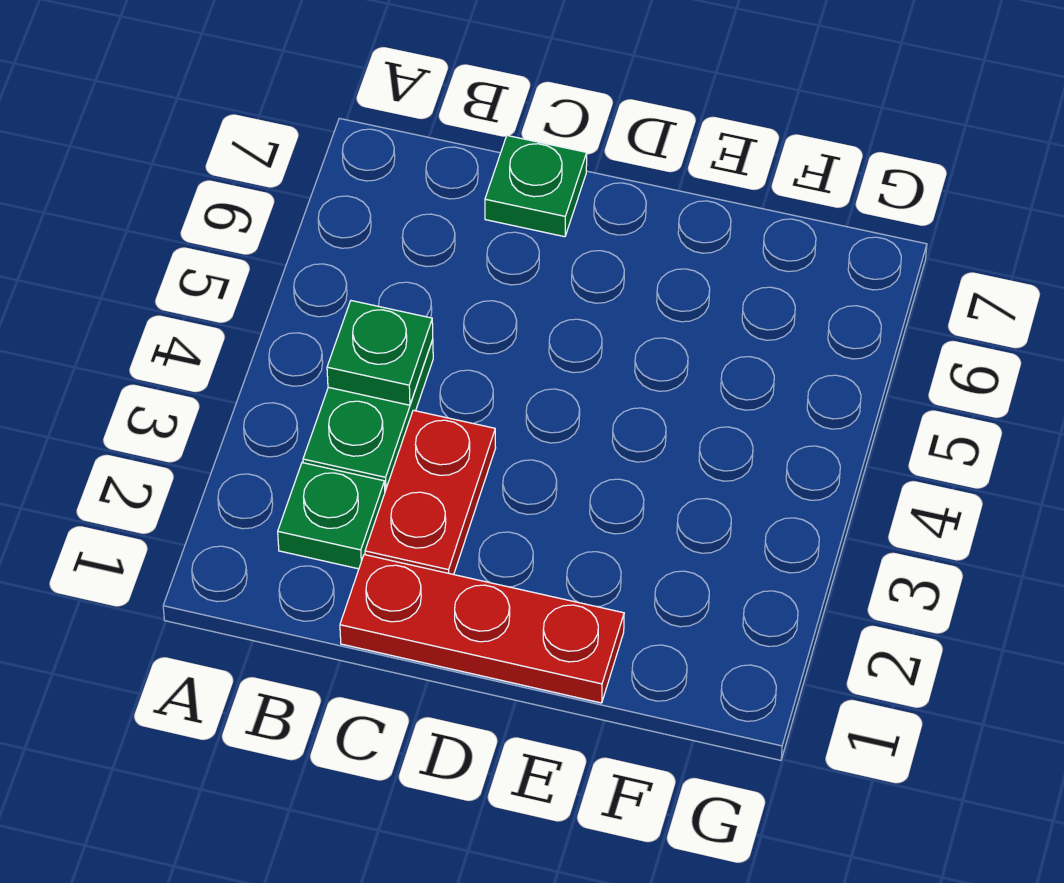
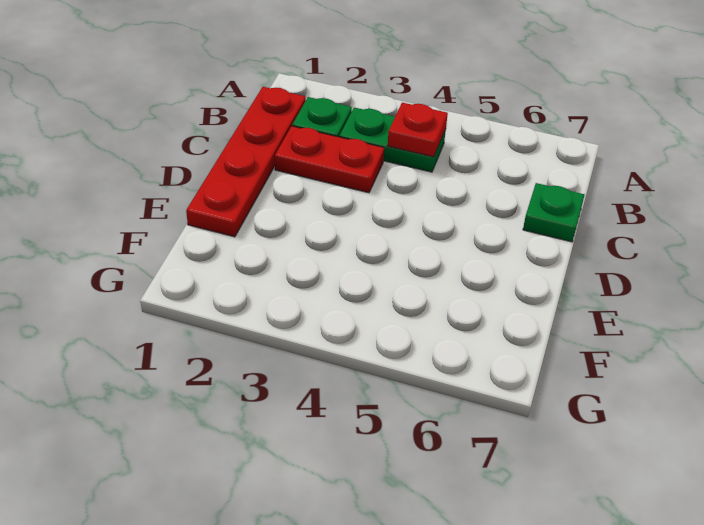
green 1x1 plate [327,301,433,405] -> red 1x1 plate [387,103,448,157]
red 1x3 plate [340,555,624,703] -> red 1x4 plate [186,87,306,237]

